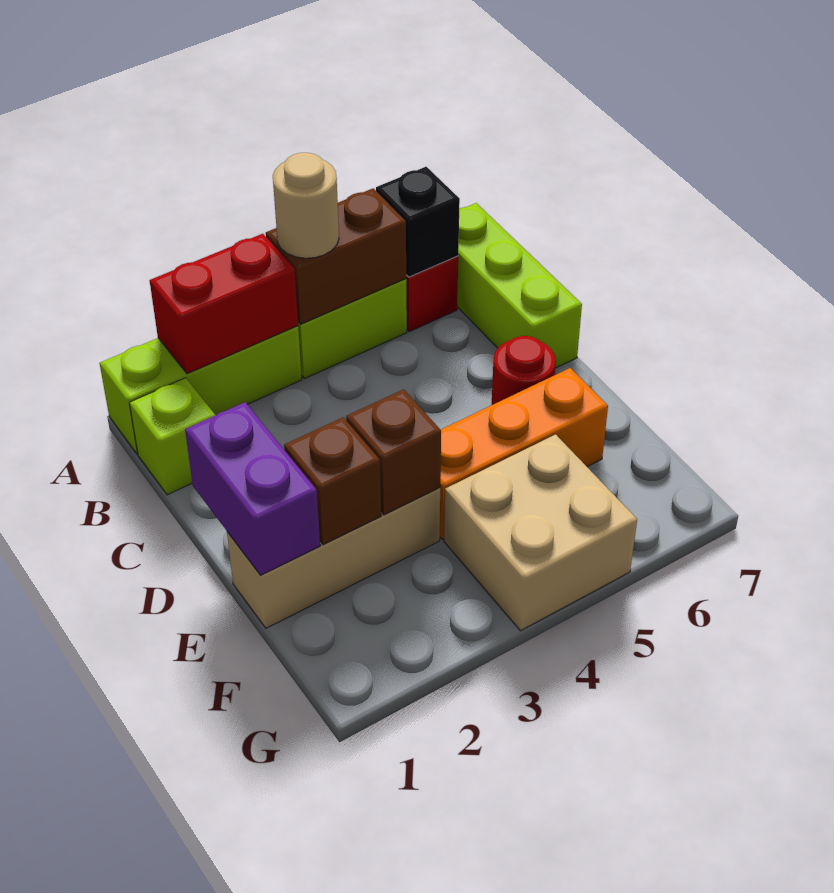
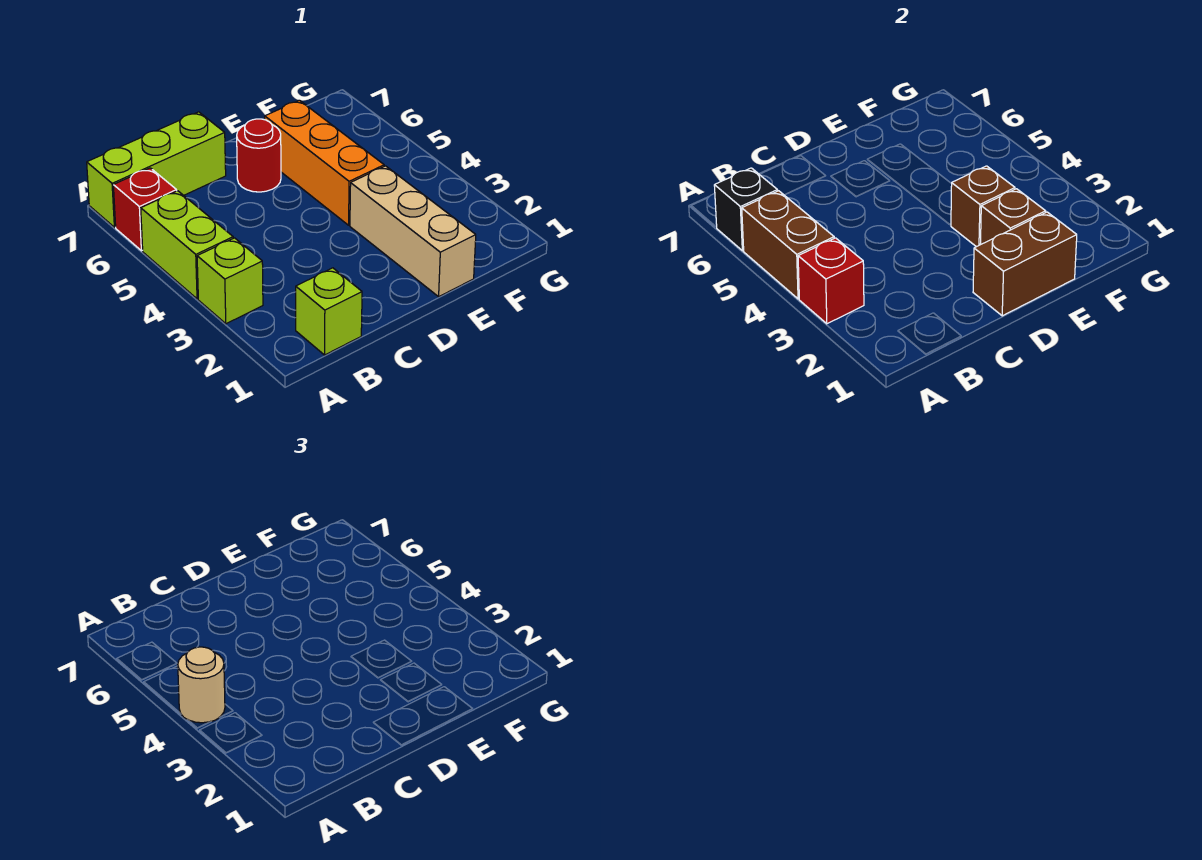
lime 1x3 brick [100,326,302,454] -> lime 1x1 brick [197,238,263,324]
red 1x2 brick [150,234,298,374] -> red 1x1 brick [798,238,864,324]
purple 1x2 brick [185,402,320,575] -> brown 1x2 brick [973,212,1077,316]
tan 2x2 brick [444,434,637,631] -> none

